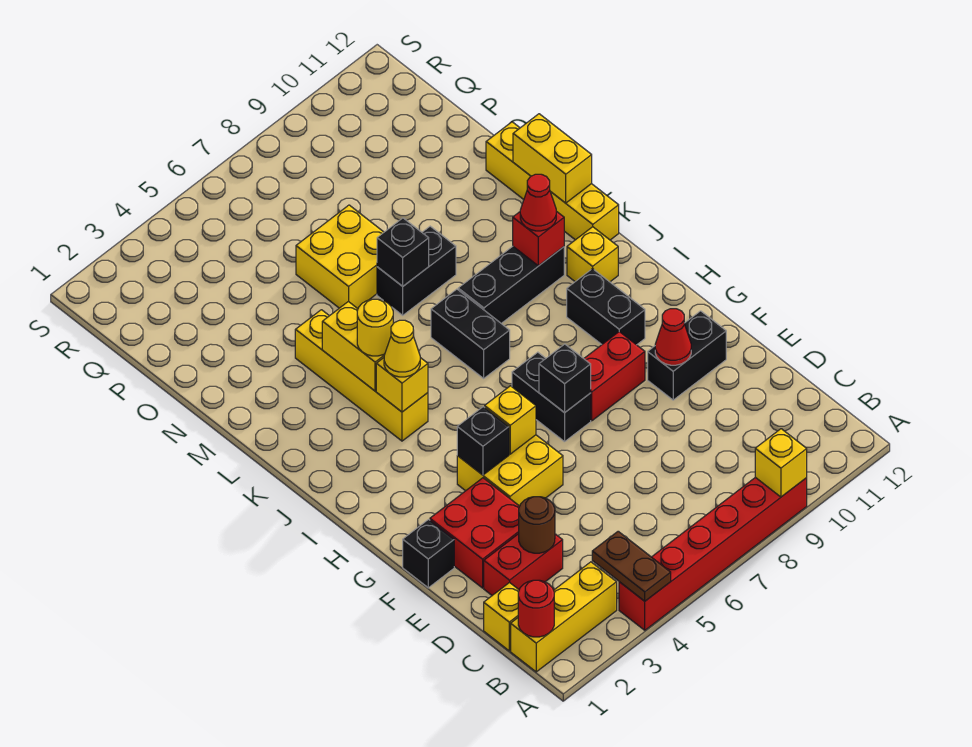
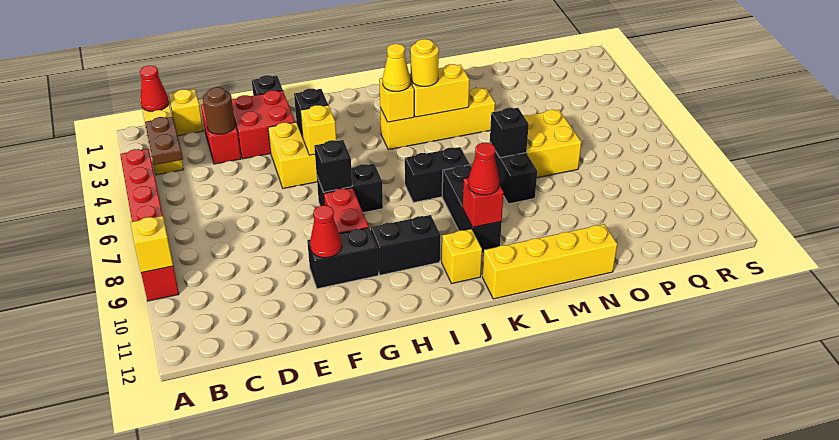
brown 1x2 plate [592,531,671,601] -> brown 1x2 plate turned to [145,117,183,165]
red 1x1 round brick [518,580,554,637] -> red 1x1 cone [140,66,169,112]
black 1x2 brick [648,311,726,400] -> black 1x2 brick turned to [307,228,378,289]
yellow 1x2 brick [513,114,592,203] -> none

